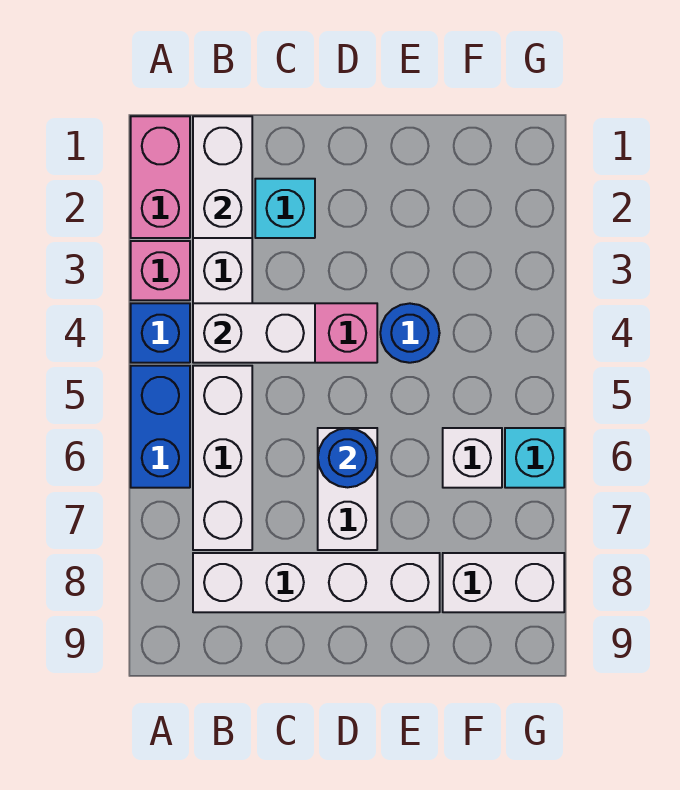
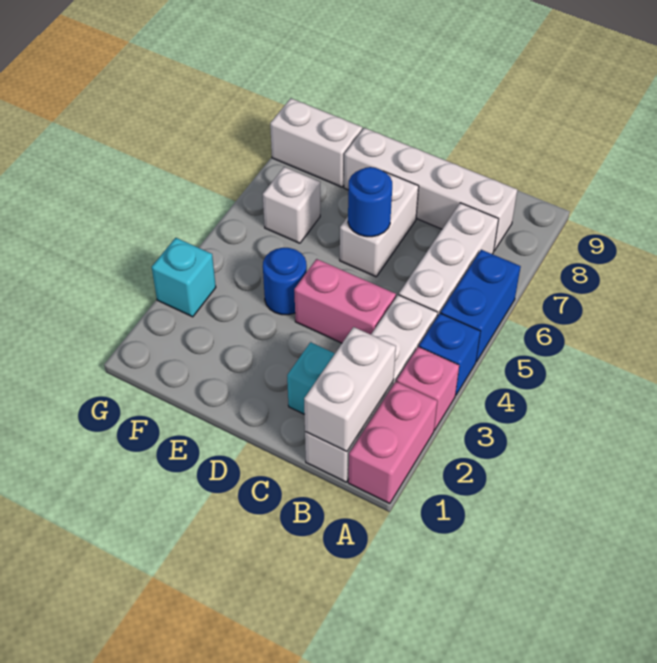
white 1x2 brick [193,303,315,363] -> none
cyan 1x1 brick [505,428,564,488] -> cyan 1x1 brick moved to [152,238,216,317]

